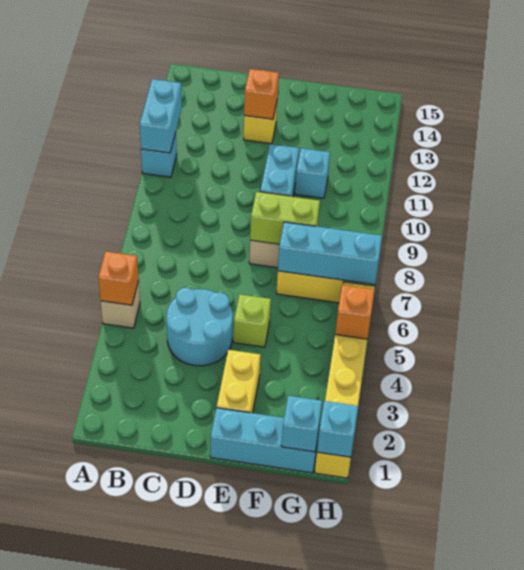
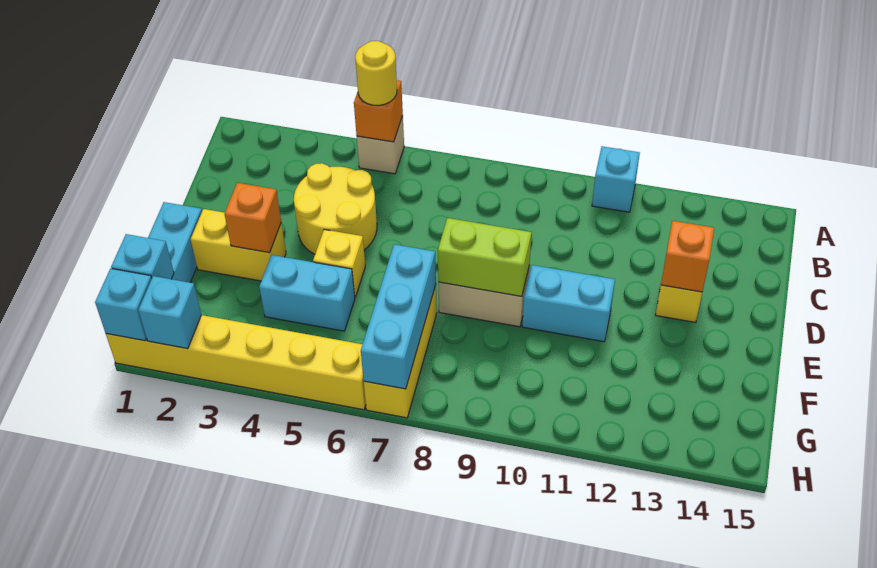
none -> yellow 1x1 round brick [355,41,397,106]
cyan 1x2 brick [140,79,182,153] -> cyan 1x2 brick moved to [259,255,355,331]
cyan 2x2 round brick [166,288,233,366] -> yellow 2x2 round brick [294,163,377,254]
lime 1x1 brick [234,294,271,347] -> yellow 1x1 brick [313,230,365,297]
lime 1x2 brick [250,192,320,244] -> lime 1x2 brick turned to [438,218,532,297]
cyan 1x1 brick [295,148,330,198] -> cyan 1x1 brick moved to [138,276,201,349]
orange 1x1 brick [335,285,375,339] -> orange 1x1 brick moved to [225,183,281,253]

